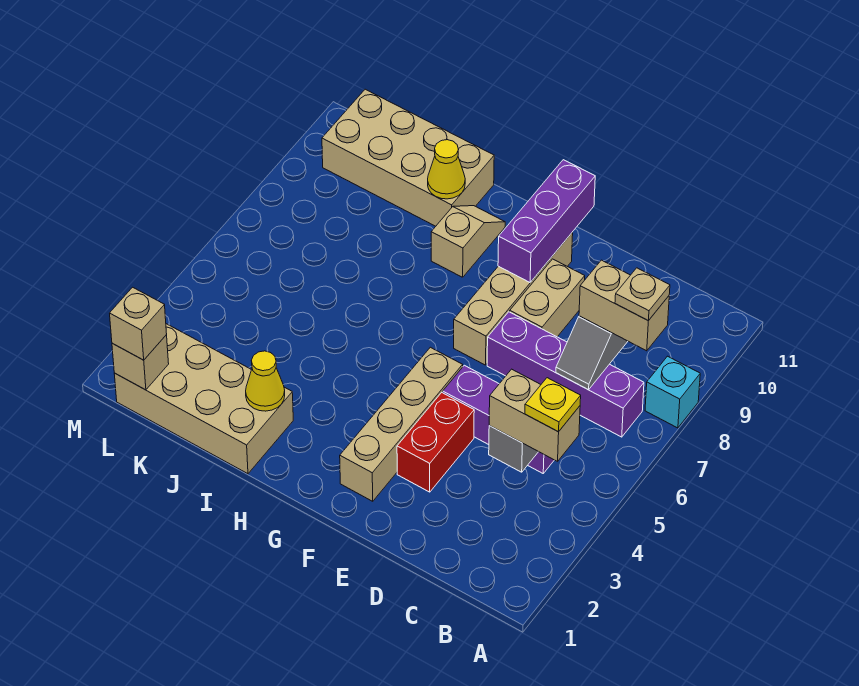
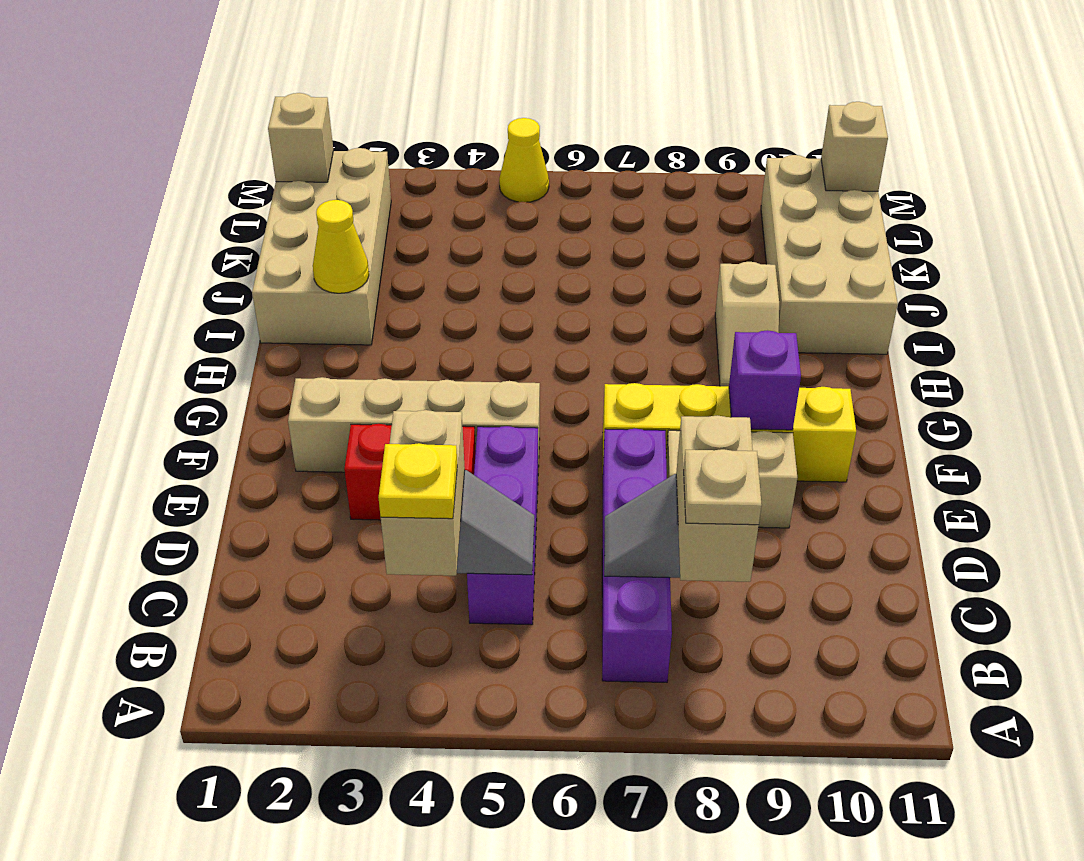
cyan 1x1 brick [645,356,700,428] -> none
tan 1x4 brick [454,232,573,365] -> yellow 1x4 brick [603,383,856,482]
purple 1x3 brick [498,160,595,282] -> purple 1x1 brick [729,330,801,430]
tan 1x2 slope [431,206,505,277] -> tan 1x2 slope turned to [715,262,779,386]
yellow 1x1 cone [428,140,465,199] -> yellow 1x1 cone moved to [499,118,549,202]
tan 1x1 brick [110,287,167,360] -> tan 1x1 brick moved to [821,102,888,191]

